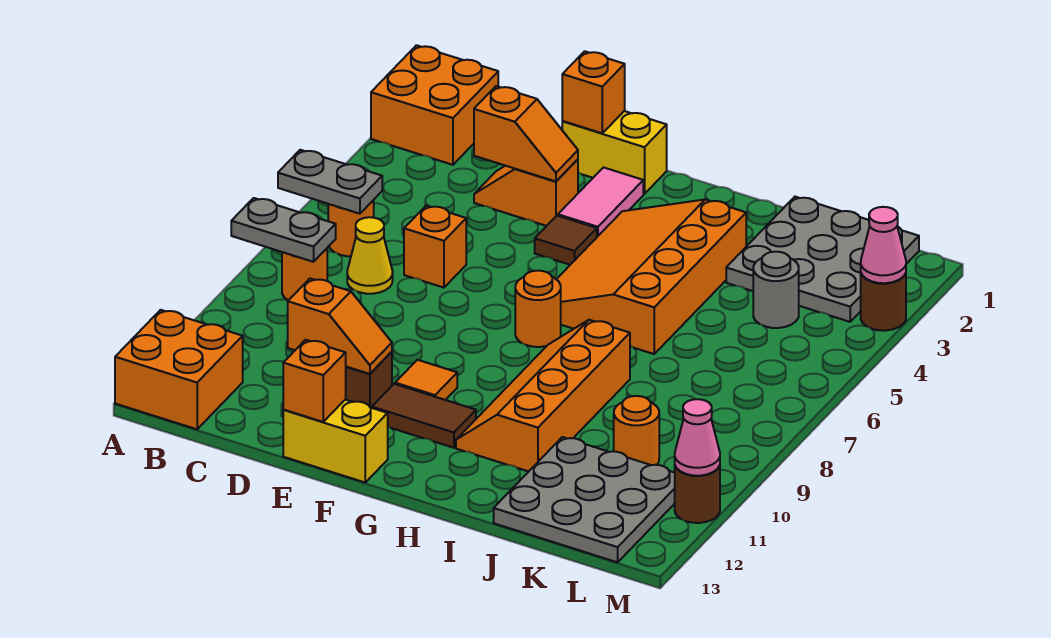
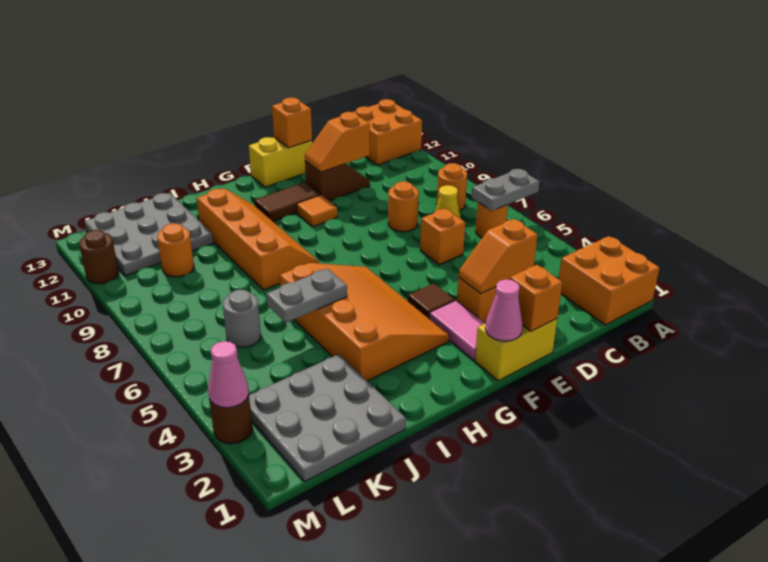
grey 1x2 plate [231,198,336,262] -> grey 1x2 plate moved to [266,269,347,323]
orange 1x1 round brick [515,271,561,347] -> orange 1x1 round brick moved to [388,181,419,232]
grey 1x1 round brick [753,252,799,328] -> grey 1x1 round brick moved to [223,289,261,347]
pink 1x1 cone [675,399,720,476] -> pink 1x1 cone moved to [485,279,522,341]

